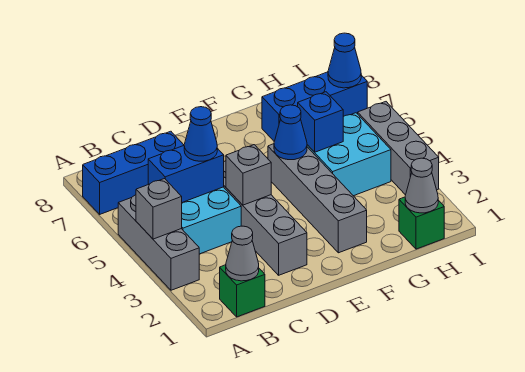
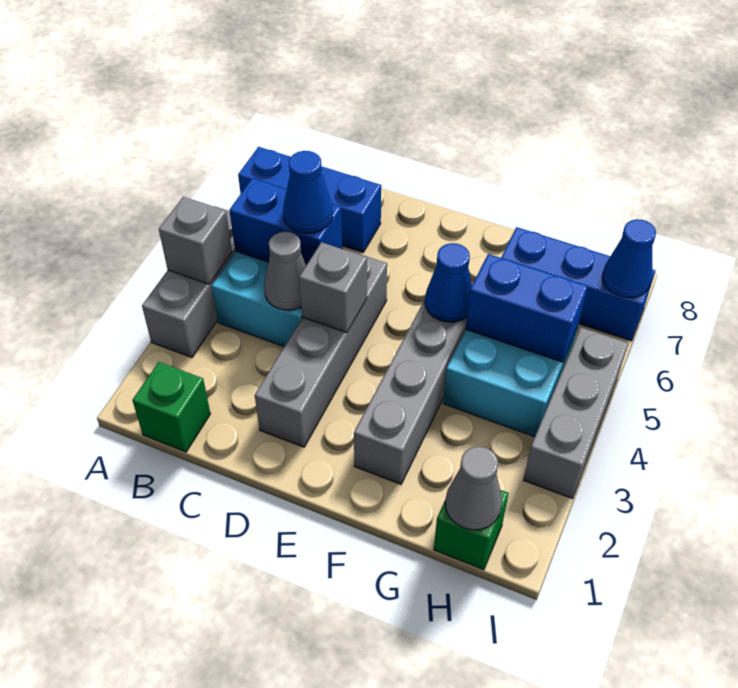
grey 1x1 cone [226,226,259,281] -> grey 1x1 cone moved to [264,232,306,310]
blue 1x1 brick [298,92,343,152] -> blue 1x2 brick [466,254,588,362]

